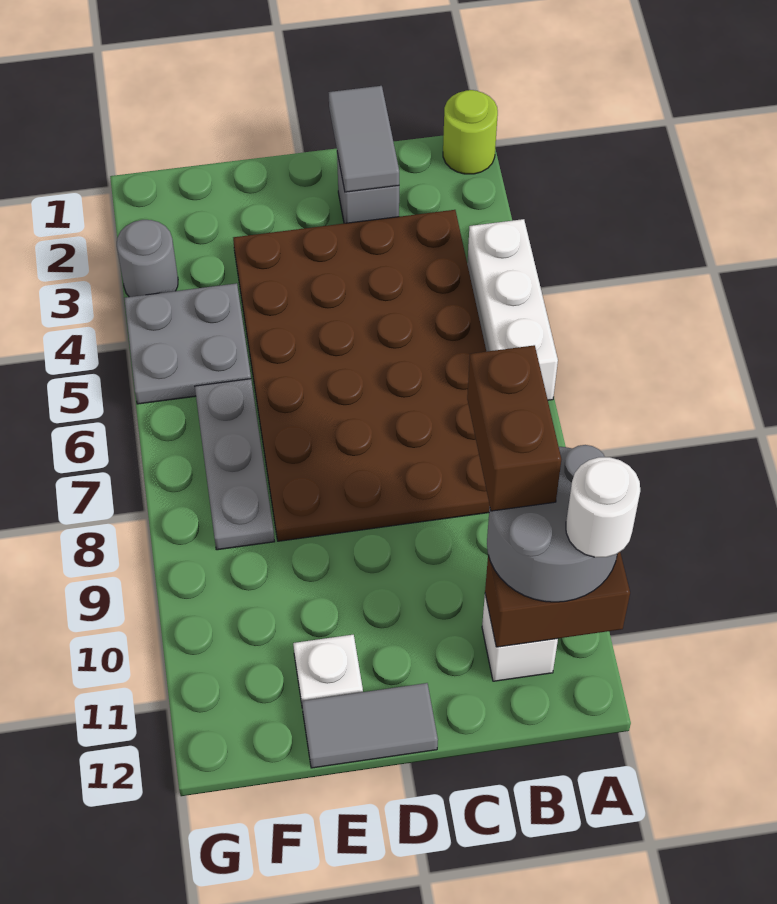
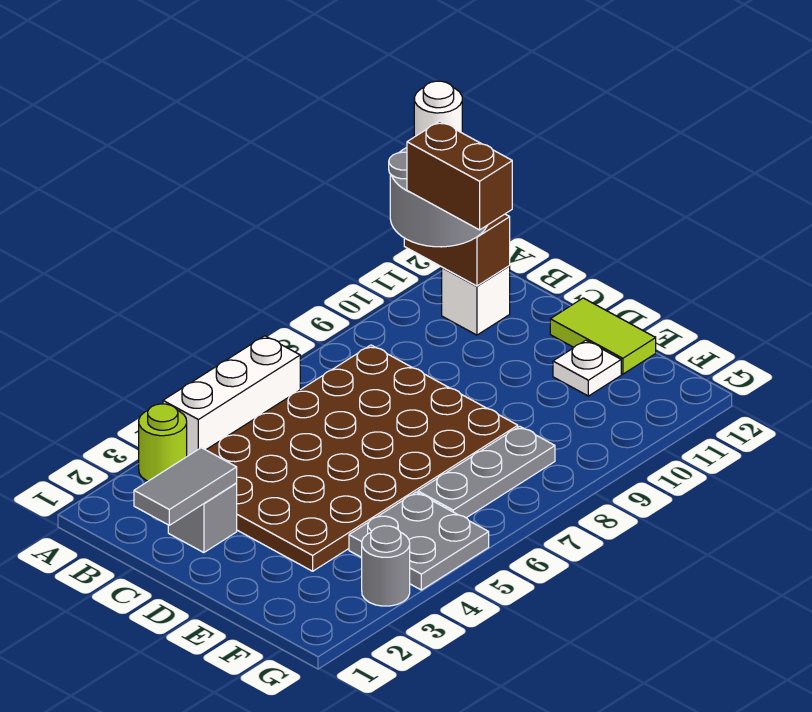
lime 1x1 round brick [443,90,498,174] -> lime 1x1 round brick moved to [139,404,187,481]
brown 1x2 brick [467,345,561,511] -> brown 1x2 brick turned to [407,121,512,230]
grey 1x2 tile [302,683,438,768] -> lime 1x2 tile [550,298,656,374]

